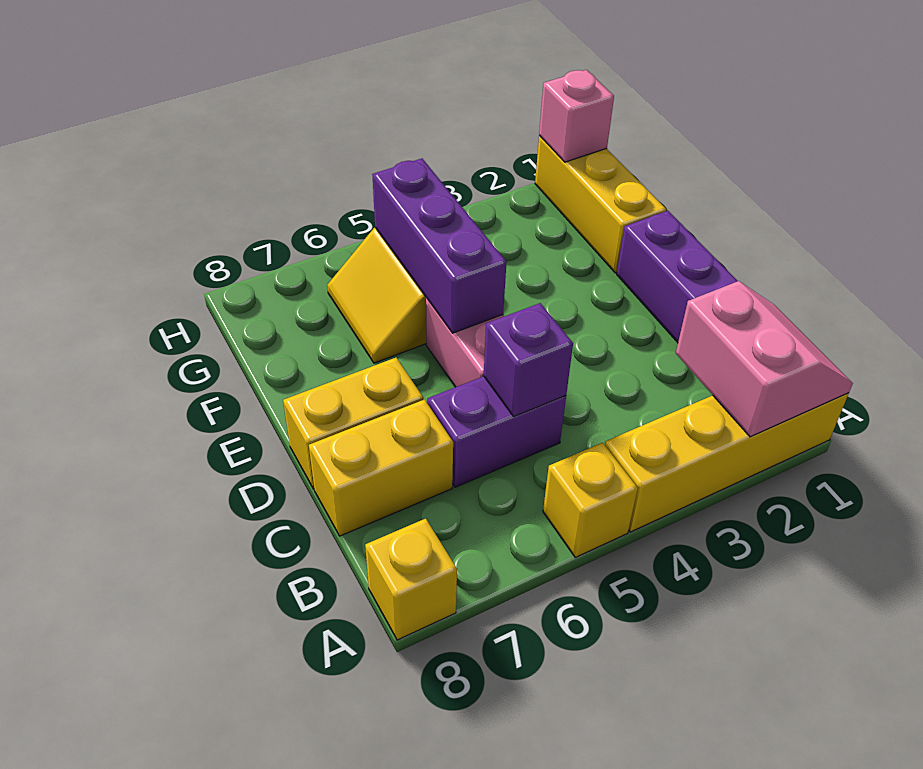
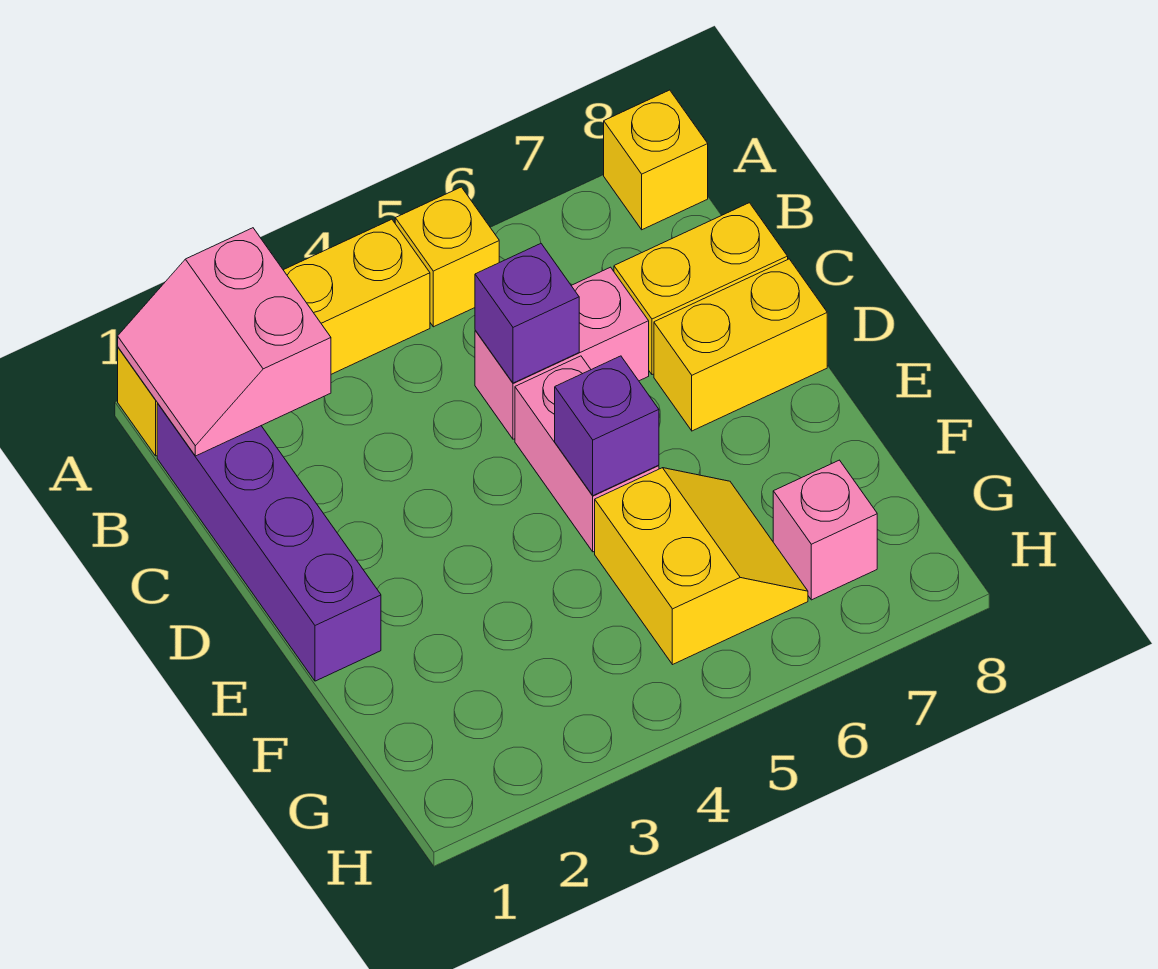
purple 1x2 brick [427,376,566,487] -> pink 1x2 brick [475,267,649,439]
purple 1x3 brick [372,159,507,333] -> purple 1x1 brick [555,356,659,496]
yellow 1x3 brick [535,135,667,273] -> none
pink 1x1 brick [539,70,614,162] -> pink 1x1 brick moved to [773,460,877,600]

